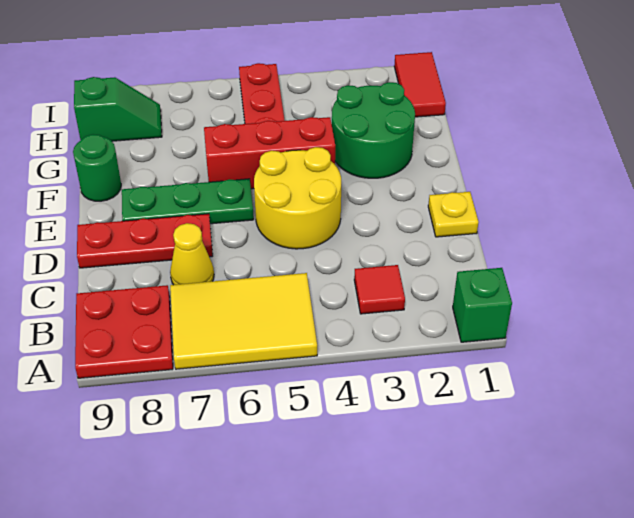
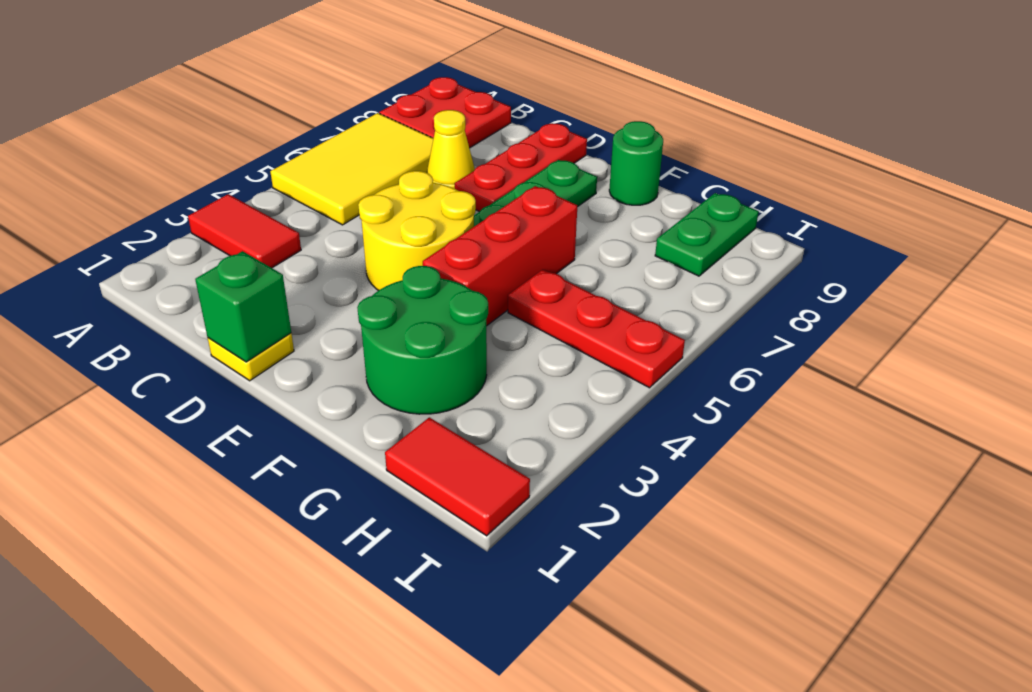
green 1x1 brick [453,268,512,342] -> green 1x1 brick moved to [195,251,291,362]
red 1x1 tile [354,265,405,314] -> red 1x2 tile [188,194,301,268]
green 1x2 slope [74,77,162,141] -> green 1x2 plate [655,193,759,276]

